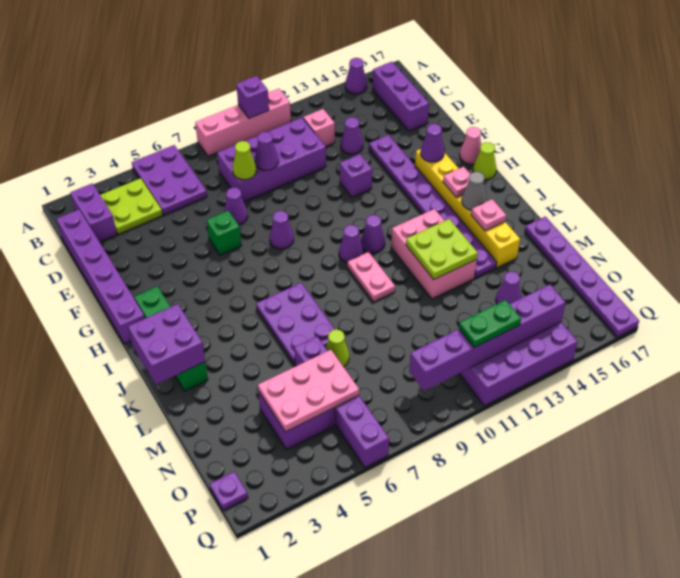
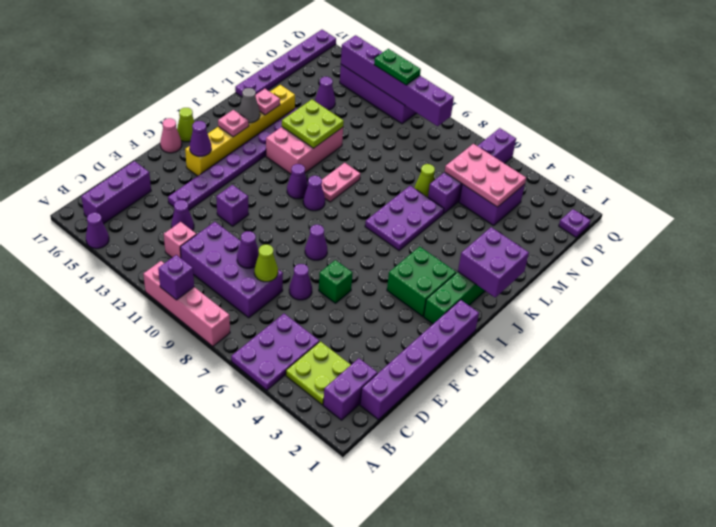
none -> green 2x2 brick [387,247,456,316]

